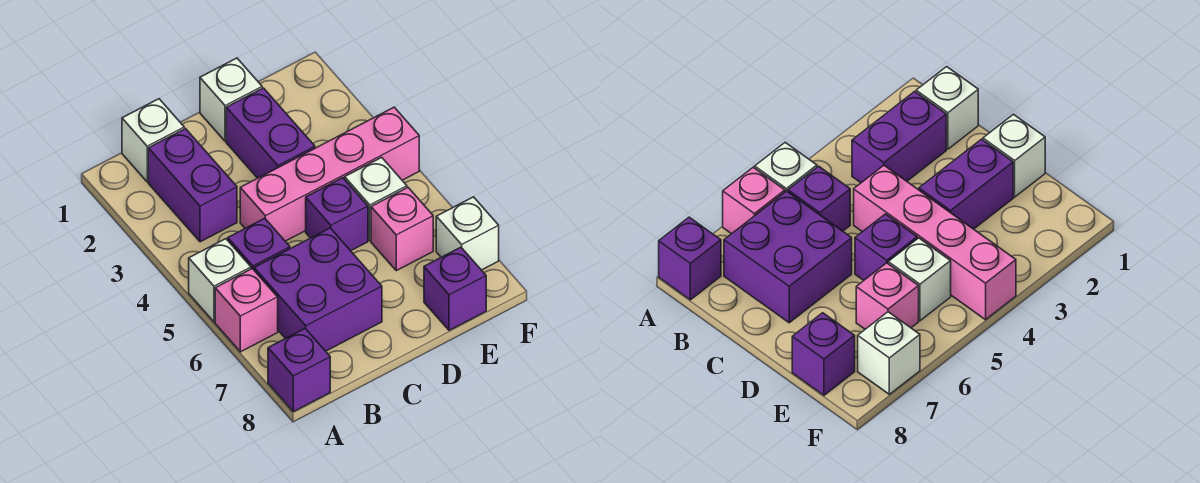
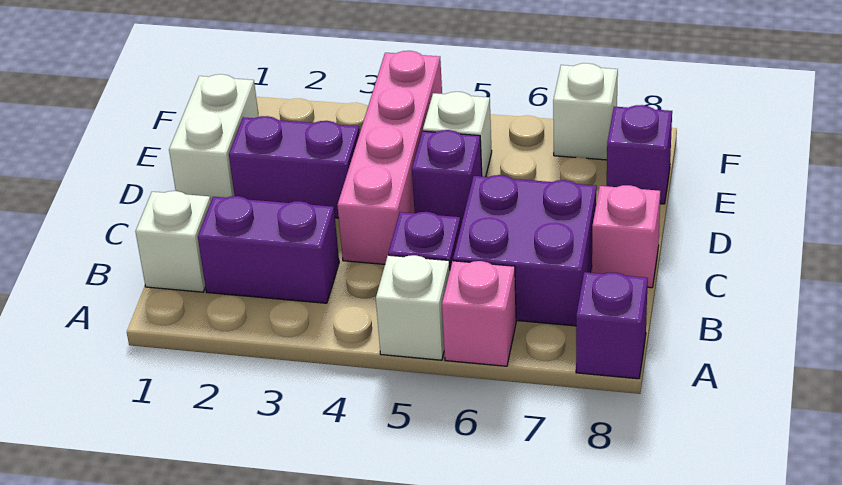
white 1x1 brick [200,58,262,141] -> white 1x2 brick [169,74,259,201]
pink 1x1 brick [371,188,433,271] -> pink 1x1 brick moved to [592,185,660,288]

